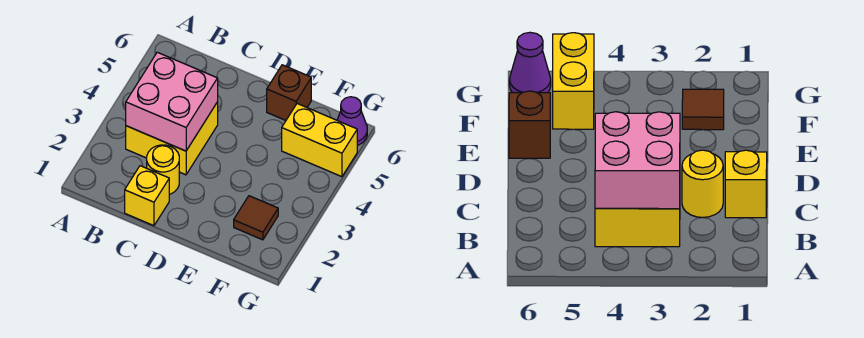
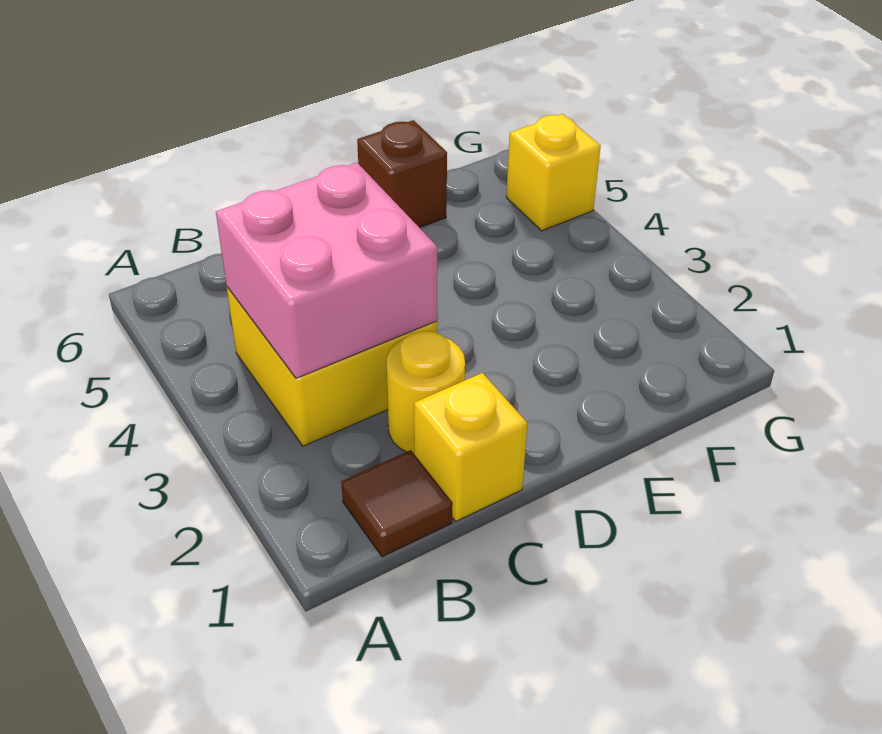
brown 1x1 tile [234,196,278,240] -> brown 1x1 tile moved to [341,450,453,557]
yellow 1x2 brick [282,104,357,177] -> yellow 1x1 brick [506,114,601,231]
purple 1x1 cone [337,97,367,145] -> none

